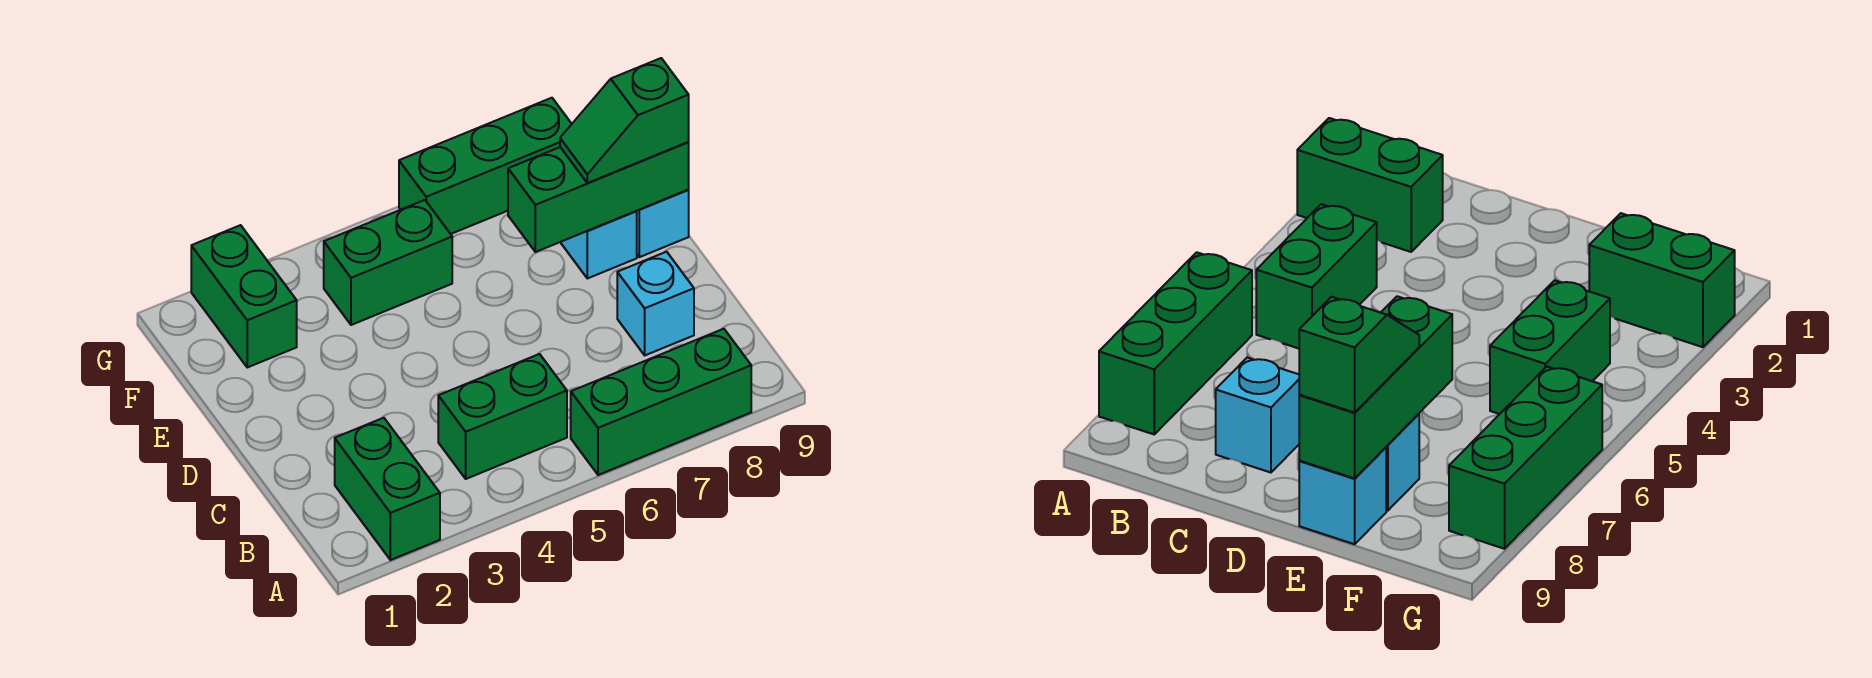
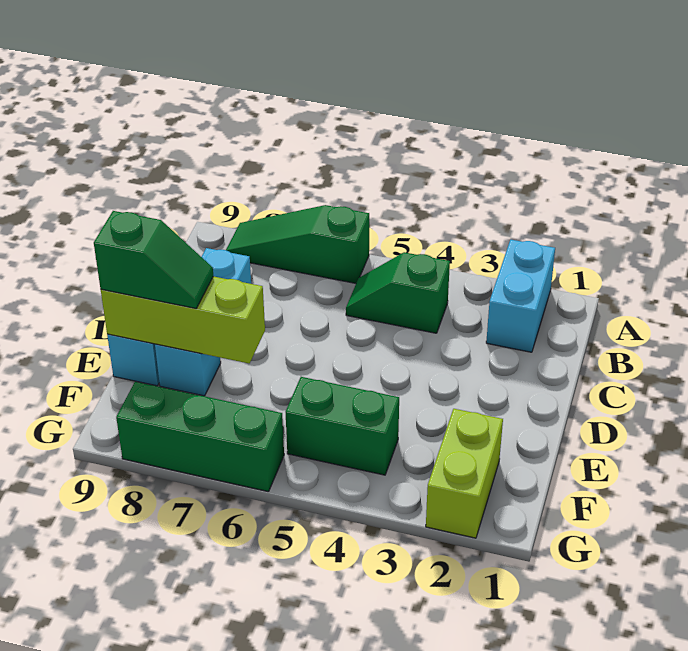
green 1x2 brick [335,418,440,560] -> cyan 1x2 brick [486,240,555,352]
green 1x3 brick [571,329,751,475] -> green 1x3 slope [226,205,369,283]
green 1x2 brick [438,354,567,479] -> green 1x2 slope [346,252,450,333]
green 1x3 brick [508,142,689,252] -> lime 1x3 brick [101,276,265,363]
green 1x2 brick [191,225,297,367] -> lime 1x2 brick [426,409,503,538]

